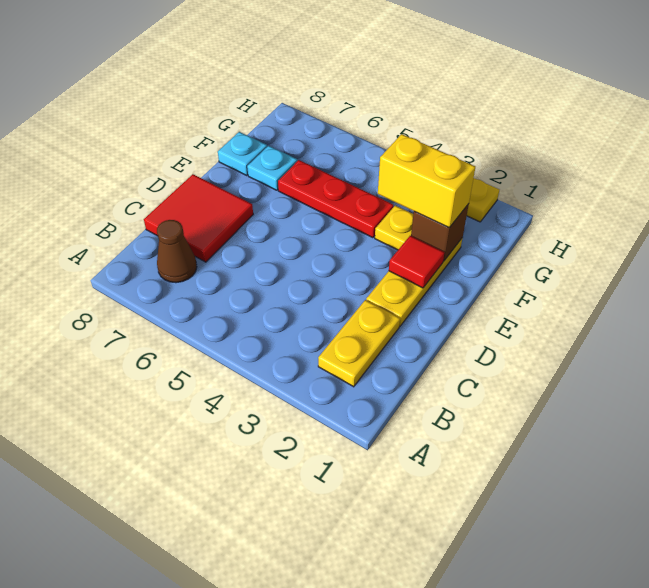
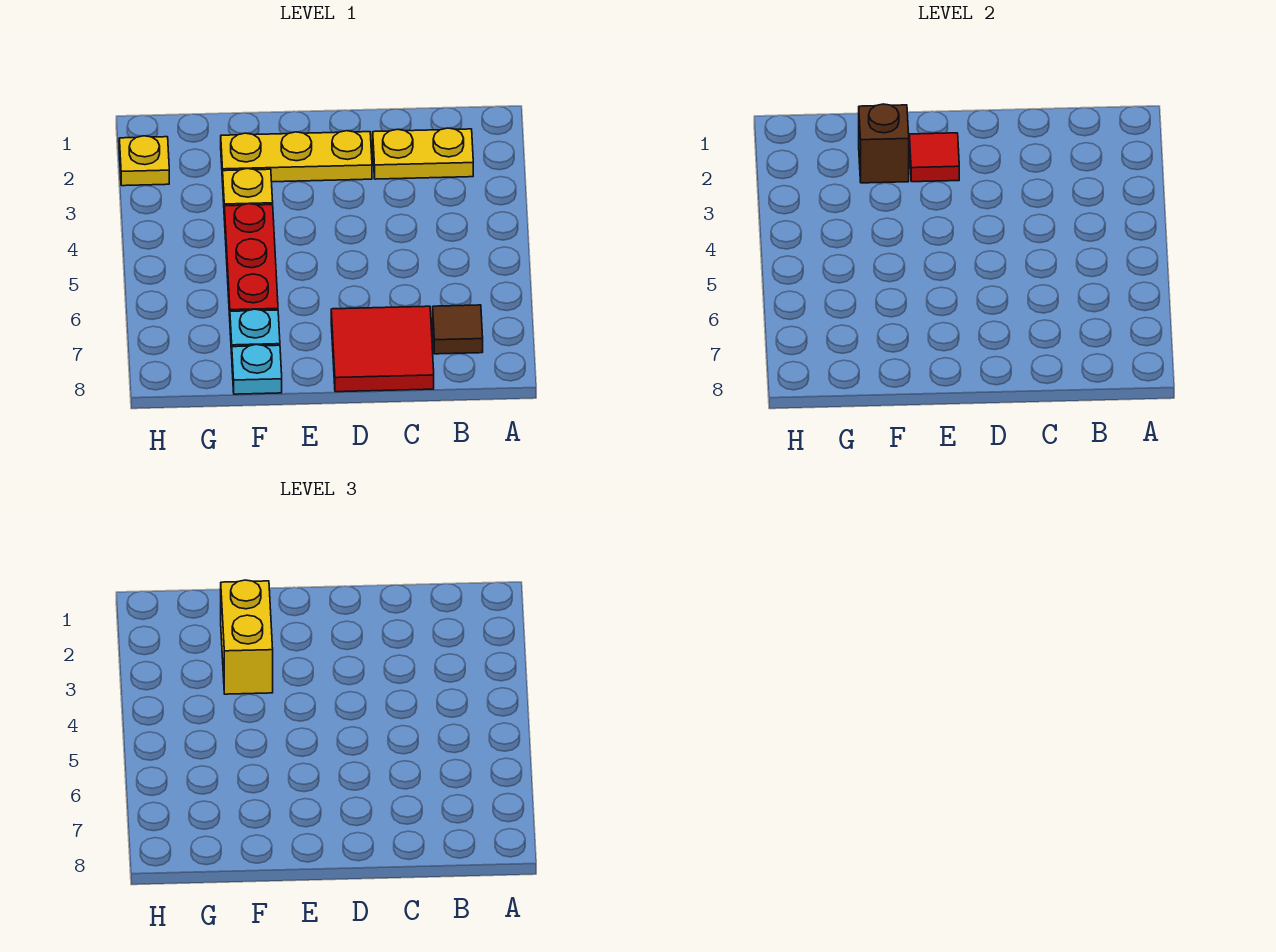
brown 1x1 cone [157,220,197,283] -> brown 1x1 tile [433,305,483,354]

